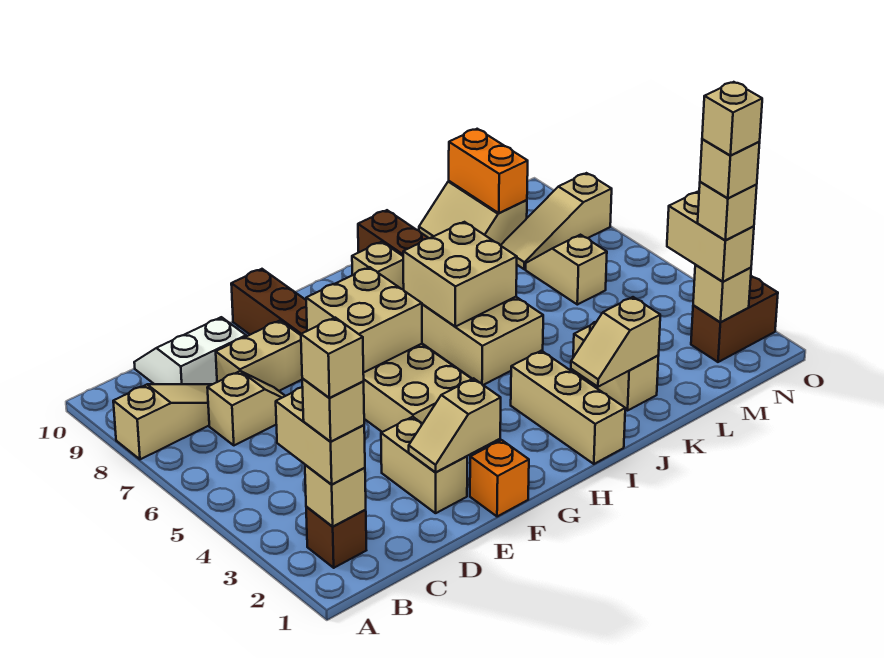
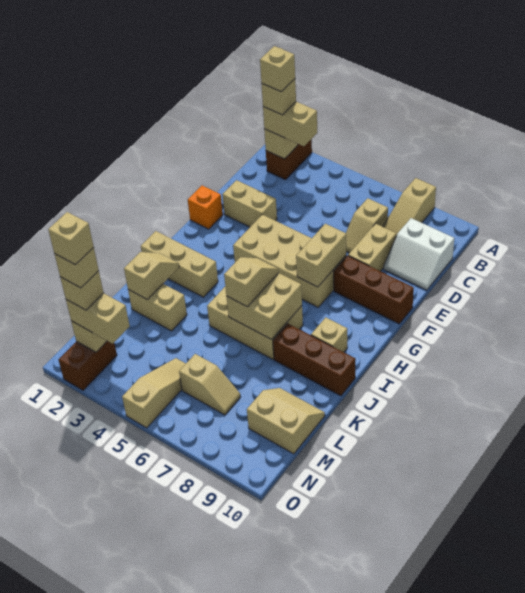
brown 1x1 brick [306,507,366,568] -> brown 1x2 brick [266,139,312,180]
white 2x2 slope [134,317,246,384] -> white 2x2 slope turned to [384,218,454,290]
tan 1x2 slope [409,378,501,472] -> tan 1x2 slope moved to [224,257,279,307]
tan 2x2 brick [306,267,422,373] -> tan 1x2 brick [296,224,346,287]
tan 1x3 slope [500,173,612,269] -> tan 1x3 slope moved to [122,358,186,428]
orange 1x2 brick [449,129,528,213] -> none

